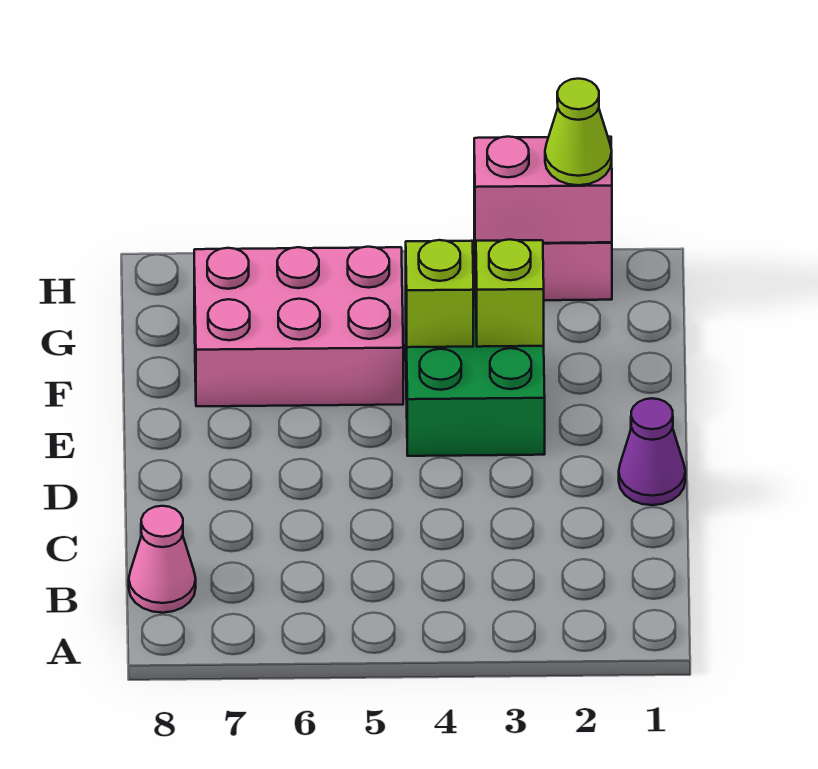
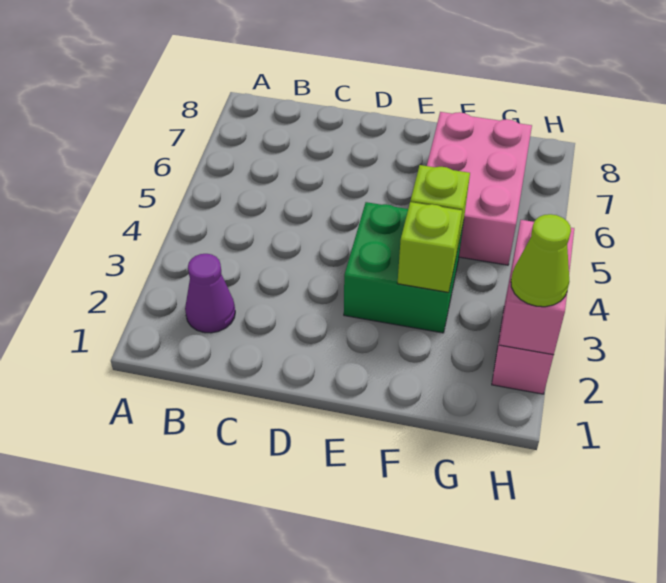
pink 1x1 cone [129,506,196,613] -> none
purple 1x1 cone [619,398,685,505] -> purple 1x1 cone moved to [185,254,235,333]

